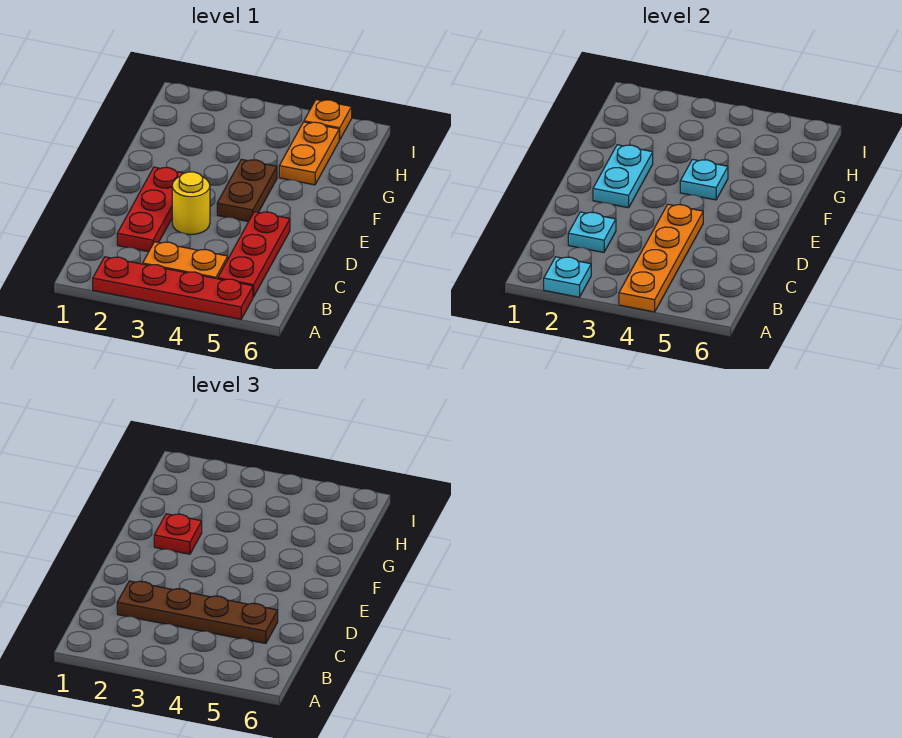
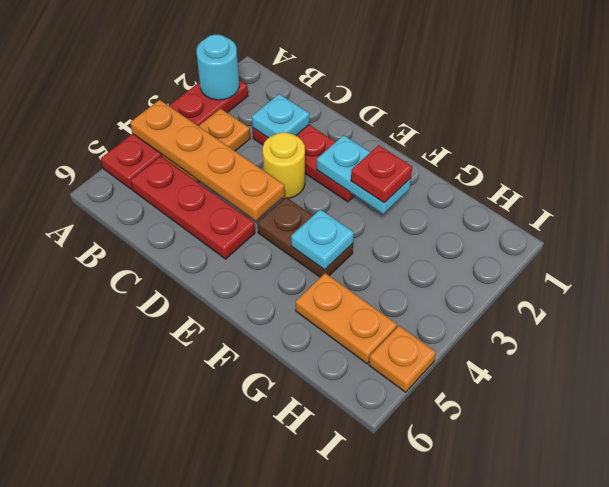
cyan 1x1 plate [544,257,591,297] -> cyan 1x1 round brick [196,35,239,100]
brown 1x4 plate [117,581,278,643] -> none

